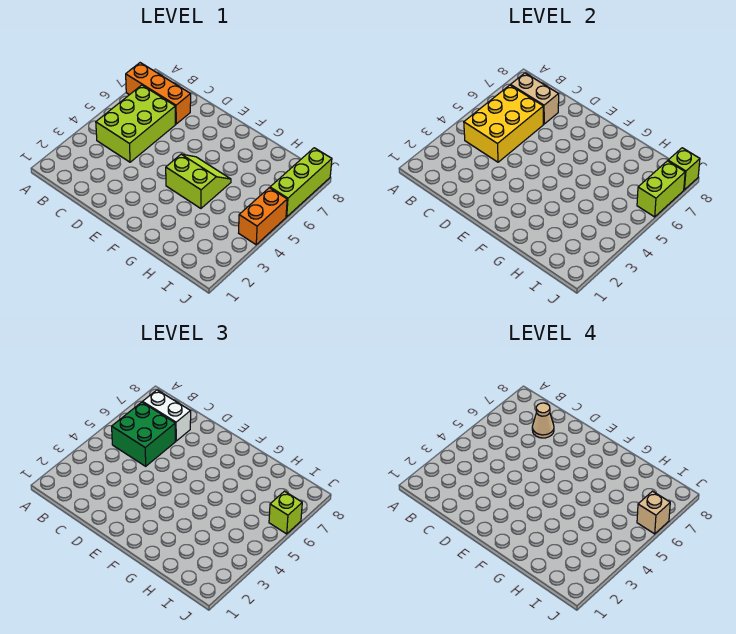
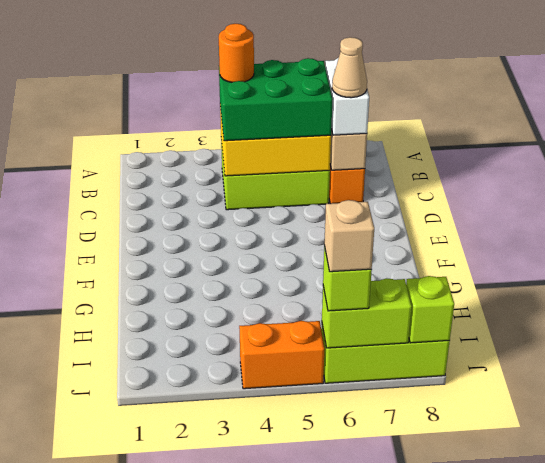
none -> orange 1x1 round brick [219,24,254,82]
green 2x2 brick [112,402,175,466] -> green 2x3 brick [219,58,333,141]
lime 2x2 slope [166,154,231,208] -> none

